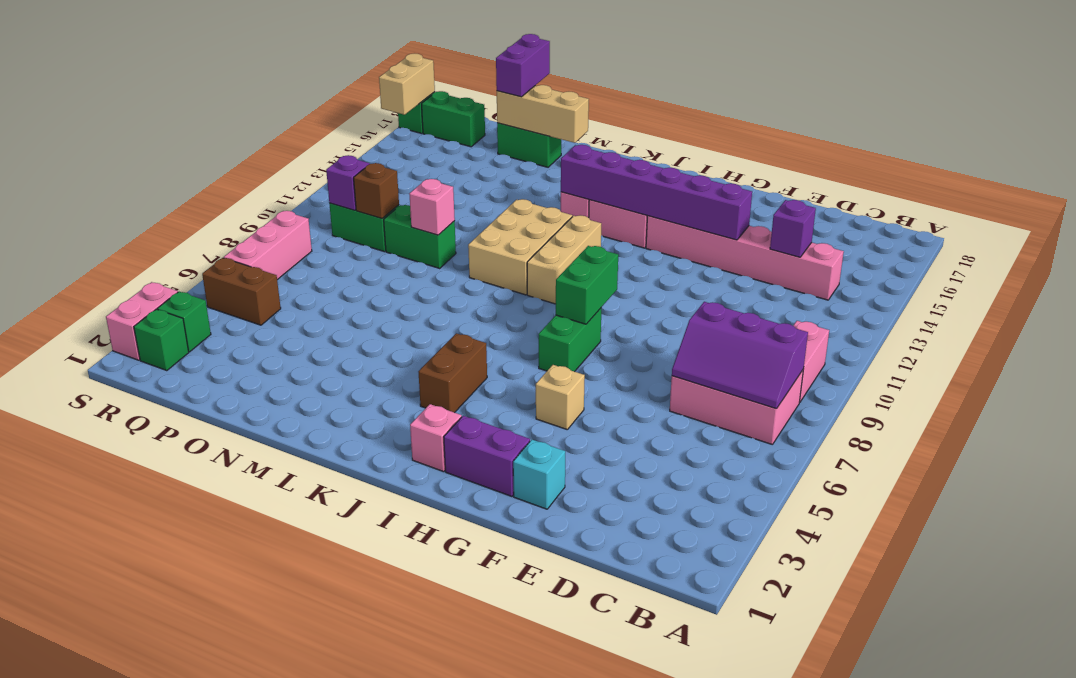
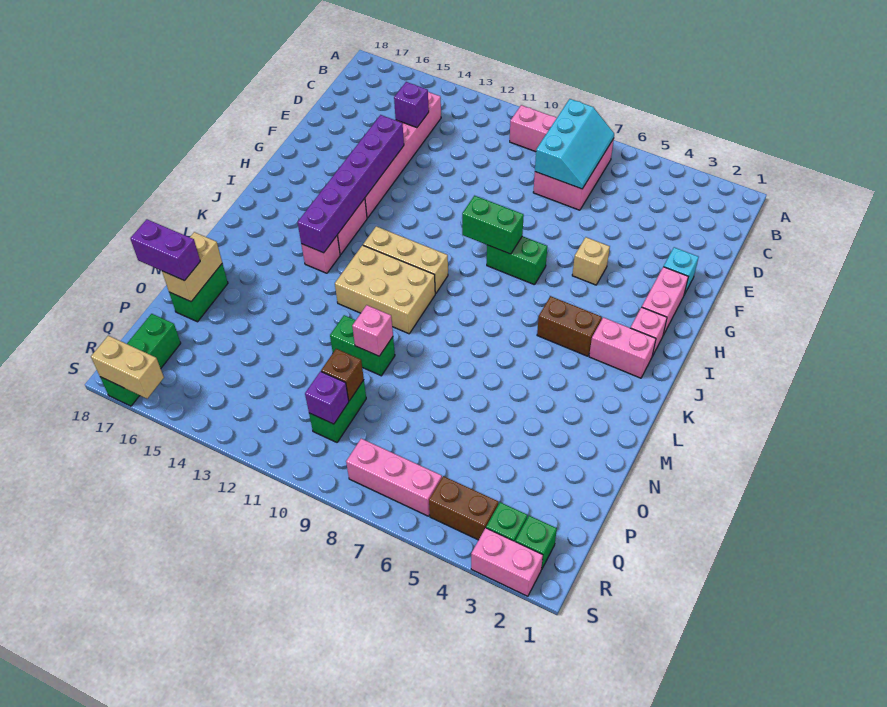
purple 2x3 slope [672,302,808,409] -> cyan 2x3 slope [535,99,614,189]
purple 1x2 brick [444,416,530,496] -> pink 1x2 brick [642,267,688,335]
none -> pink 1x2 brick [589,317,656,378]
tan 1x3 brick [497,85,589,143] -> tan 1x2 brick [162,232,222,302]
green 1x2 brick [384,205,456,268] -> green 1x2 brick turned to [330,315,395,376]
brown 1x2 brick [202,258,281,325] -> brown 1x2 brick turned to [429,476,498,540]

